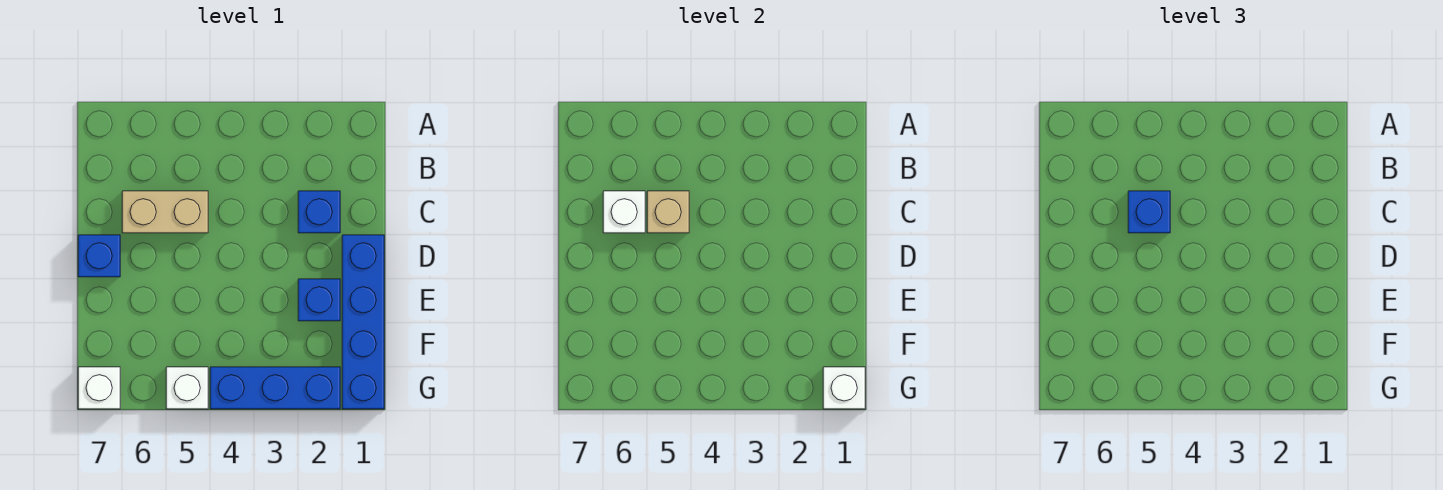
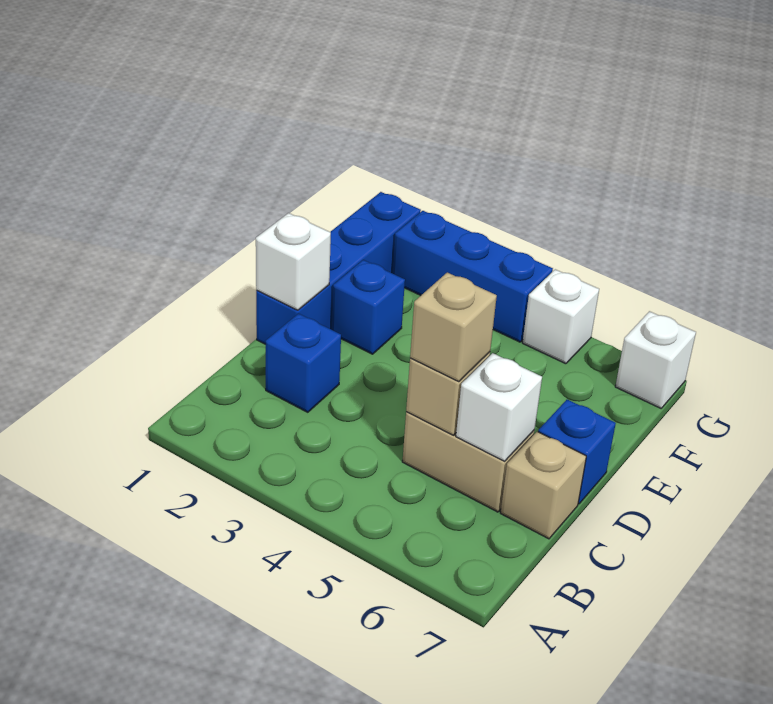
blue 1x1 brick [1128,191,1170,233] -> tan 1x1 brick [410,273,497,382]
none -> tan 1x1 brick [501,432,586,539]
white 1x1 brick [823,367,865,409] -> white 1x1 brick moved to [256,213,331,310]

